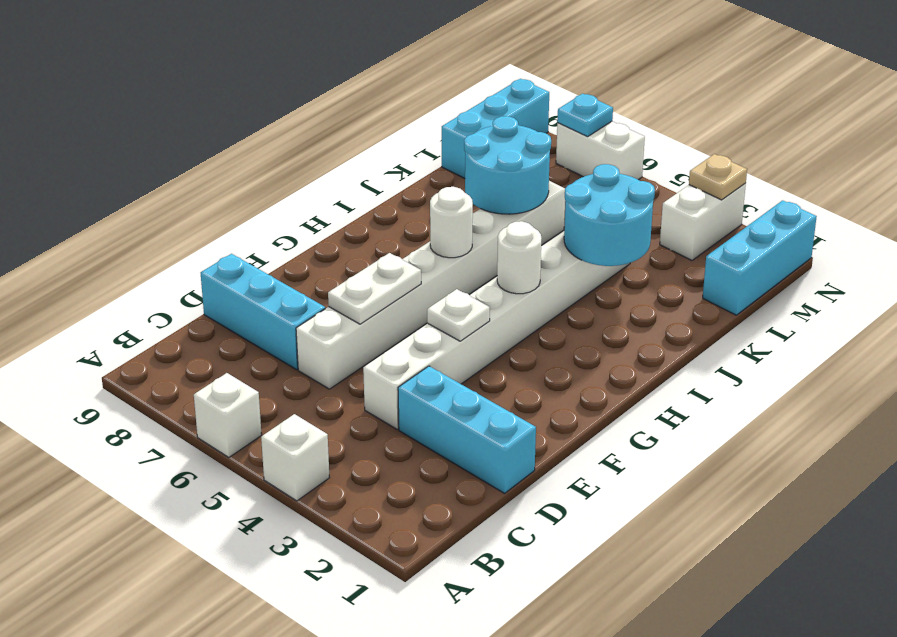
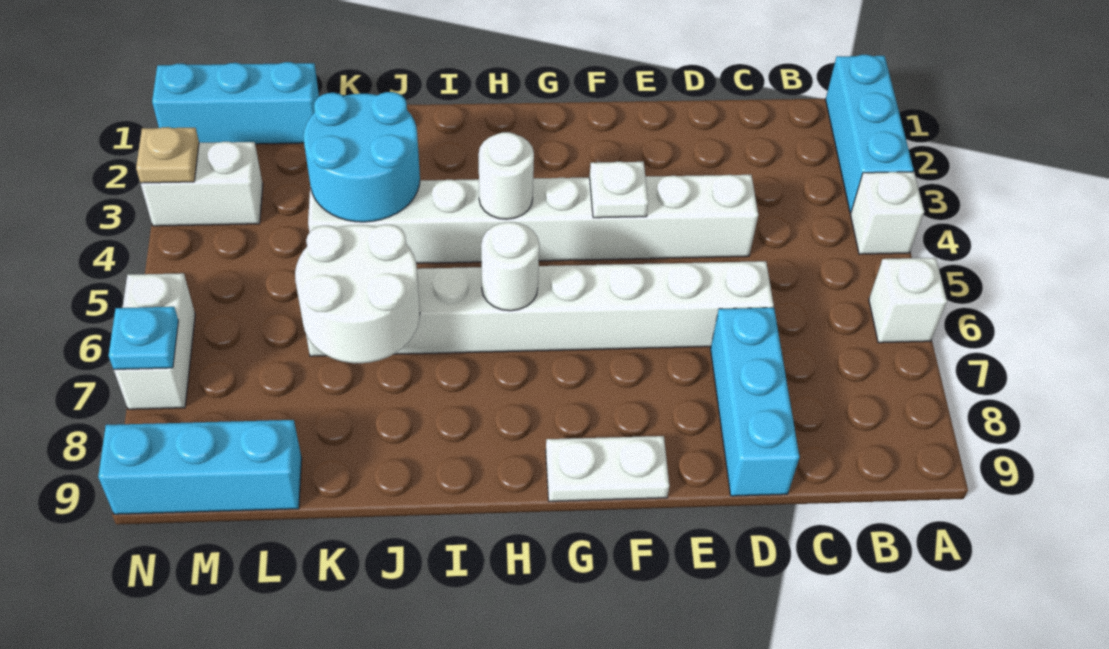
cyan 1x3 brick [398,366,536,493] -> cyan 1x3 brick moved to [826,55,914,213]
white 1x2 plate [328,253,421,324] -> white 1x2 plate moved to [546,436,669,501]
cyan 2x2 round brick [464,116,551,214] -> white 2x2 round brick [295,225,420,363]

